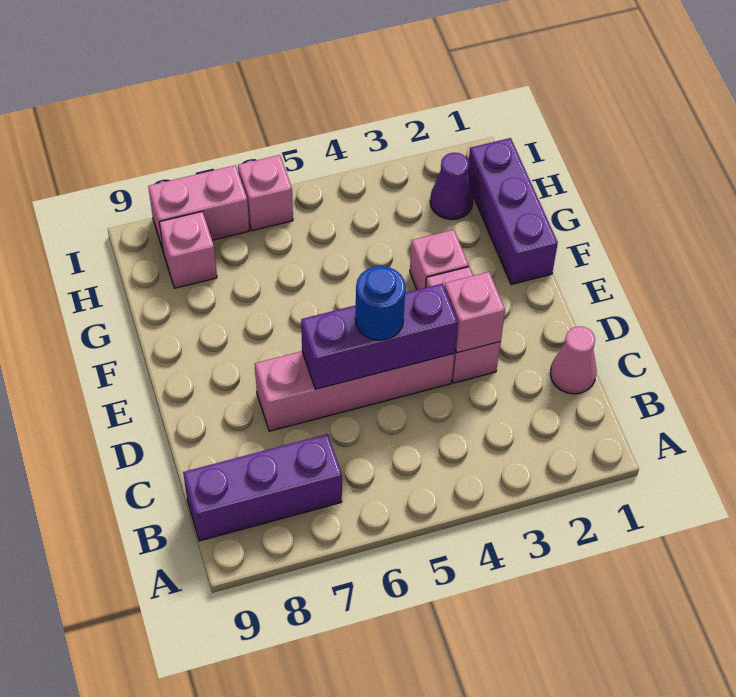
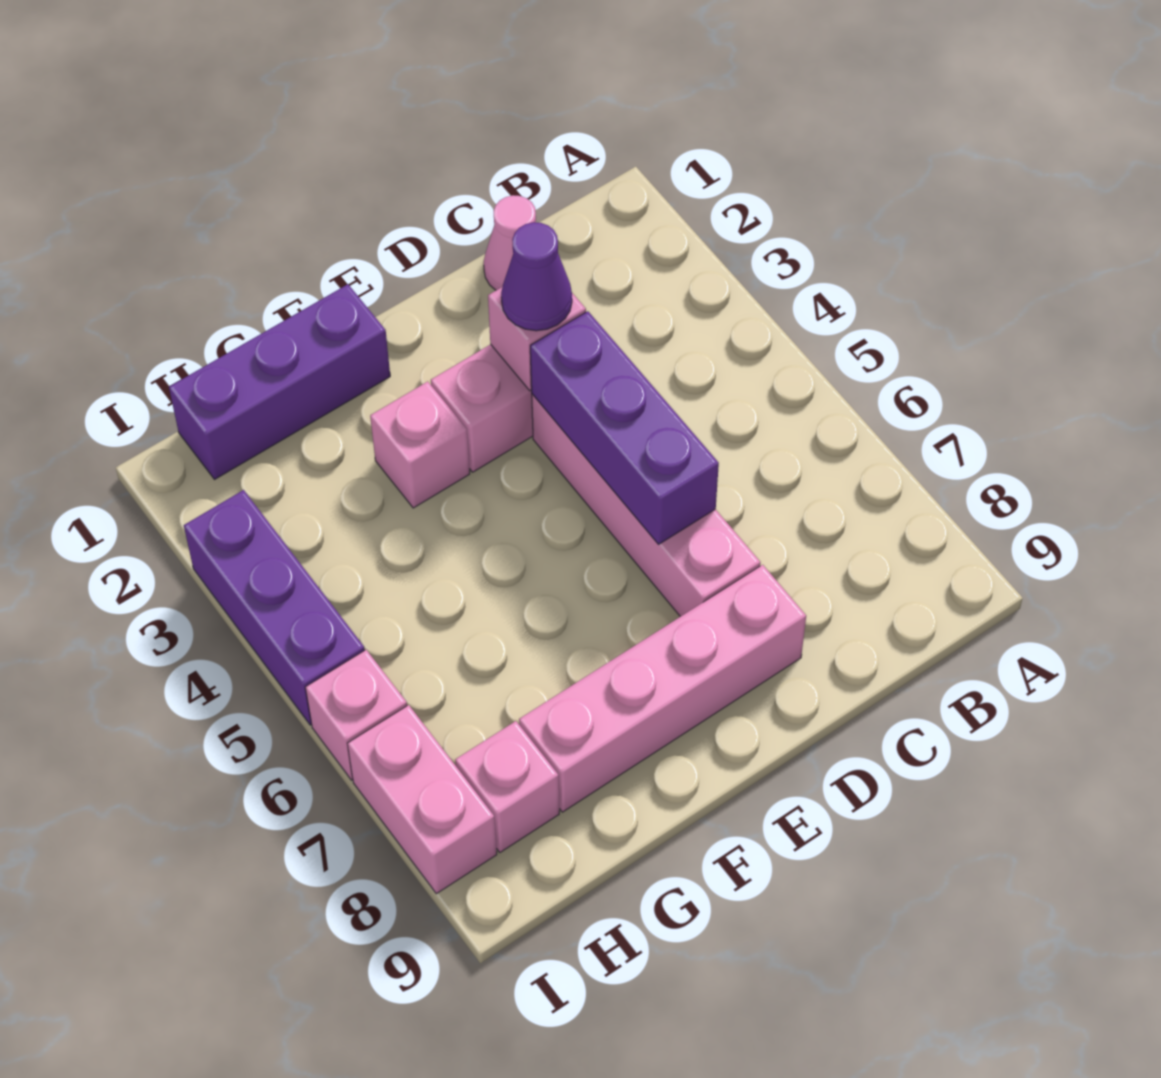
purple 1x3 brick [183,434,342,541] -> purple 1x3 brick moved to [184,490,365,725]
blue 1x1 round brick [355,266,405,340] -> none
none -> pink 1x4 brick [519,565,806,812]
purple 1x1 cone [430,153,473,220] -> purple 1x1 cone moved to [501,222,572,331]

